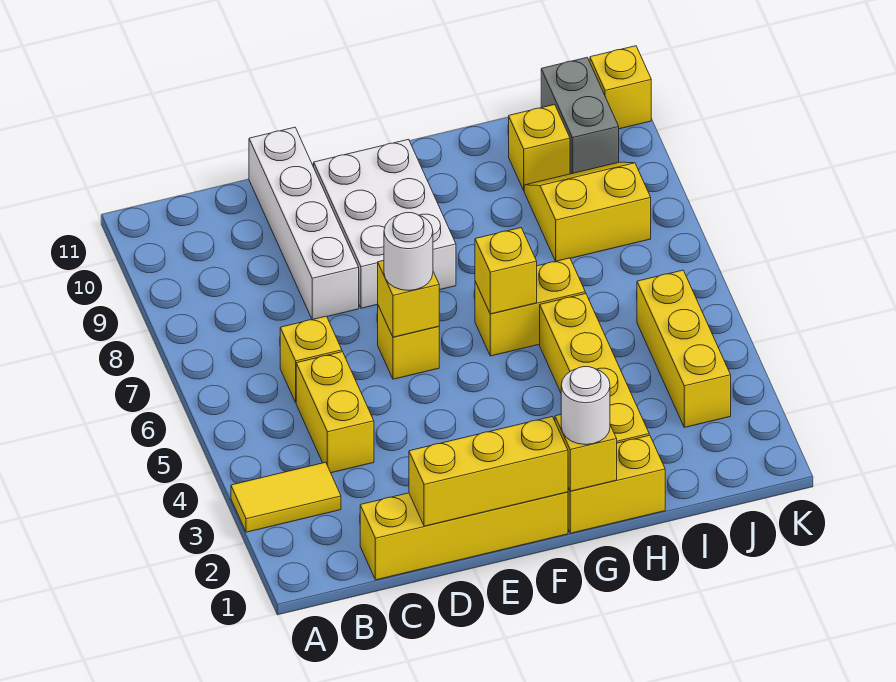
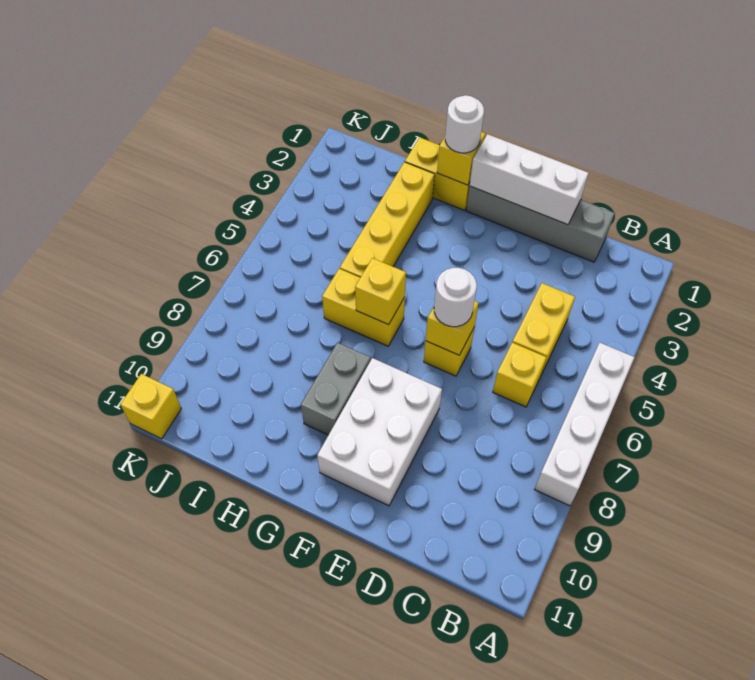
yellow 1x2 tile [231,462,341,532] -> none
yellow 1x4 brick [360,492,568,580] -> grey 1x4 brick [466,186,615,262]
yellow 1x3 brick [409,417,568,526] -> white 1x3 brick [470,134,588,225]
white 1x4 brick [249,127,359,319] -> white 1x4 brick moved to [535,343,635,506]
yellow 2x2 slope [524,162,651,261] -> none
yellow 1x1 brick [509,105,570,190] -> none
yellow 1x3 brick [637,270,731,427] -> none
grey 1x2 brick [541,58,619,174] -> grey 1x2 brick moved to [301,343,371,435]

